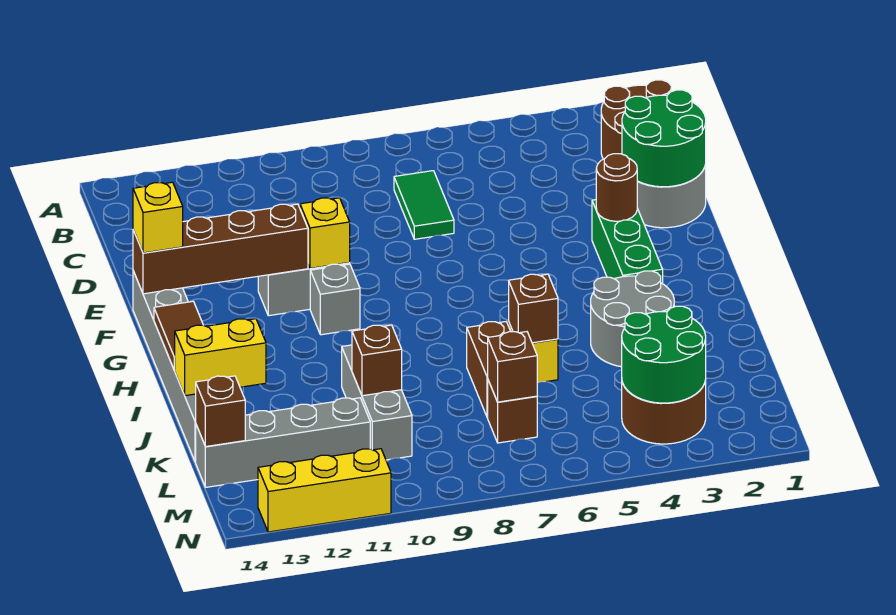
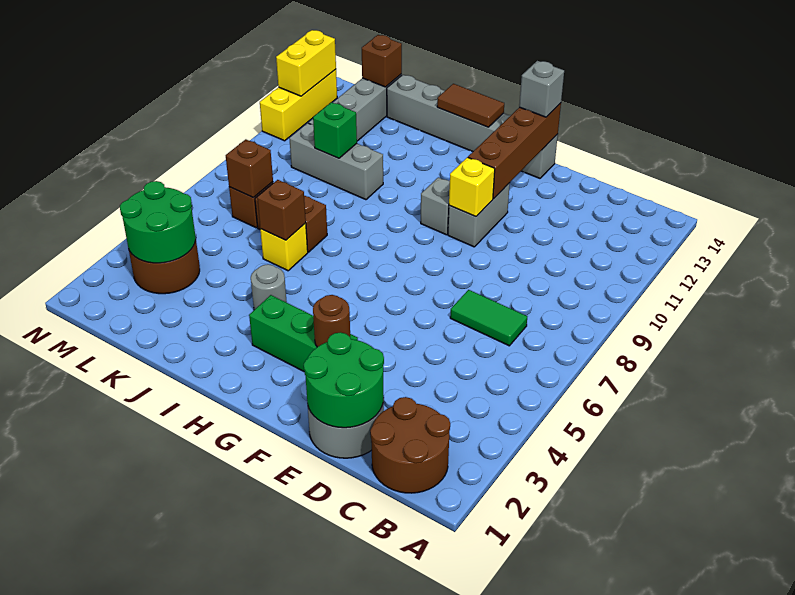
yellow 1x1 brick [133,182,183,253] -> grey 1x1 brick [519,61,564,117]
grey 2x2 round brick [591,271,674,367] -> grey 1x1 round brick [251,264,287,310]
yellow 1x2 brick [175,319,266,396] -> yellow 1x2 brick moved to [276,30,336,96]
brown 1x1 brick [352,325,402,396] -> green 1x1 brick [313,102,357,158]

